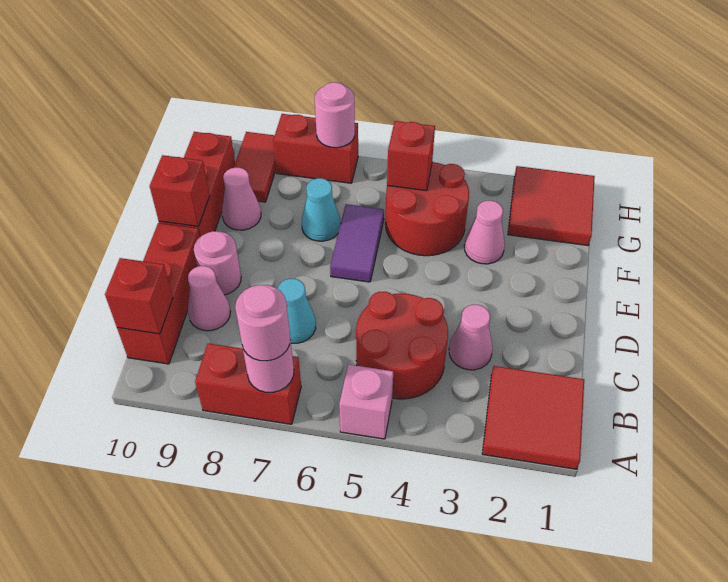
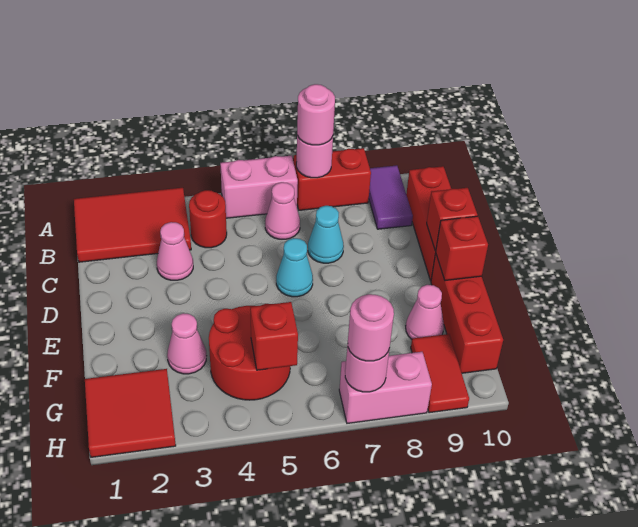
red 2x2 tile [482,366,584,469] -> red 2x3 tile [74,188,191,262]
pink 1x1 brick [339,364,393,439] -> pink 1x2 brick [220,155,298,218]
red 2x2 round brick [356,292,448,399] -> red 1x1 round brick [189,190,227,248]
red 1x1 brick [105,258,173,334] -> red 1x1 brick moved to [427,188,477,251]
pink 1x1 cone [188,266,231,331] -> pink 1x1 cone moved to [265,182,300,239]
pink 1x1 round brick [194,231,241,295] -> pink 1x1 round brick moved to [348,294,394,361]
purple 1x2 tile [330,204,384,282] -> purple 1x2 tile moved to [369,165,413,229]
cyan 1x1 cone [302,178,341,241] -> cyan 1x1 cone moved to [276,238,313,297]
red 1x2 brick [273,114,358,183] -> pink 1x2 brick [339,352,432,423]

